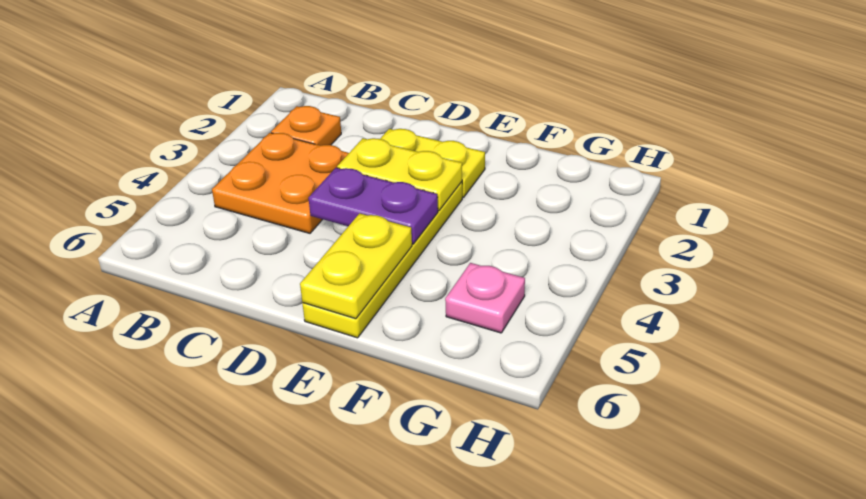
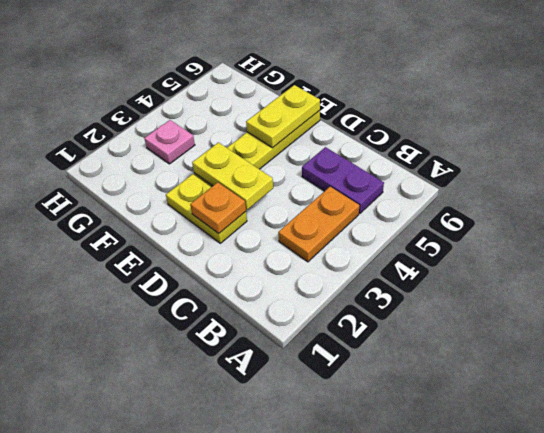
orange 1x1 plate [271,106,341,146] -> orange 1x1 plate moved to [190,182,246,233]
orange 2x2 plate [212,133,349,233] -> orange 1x2 plate [278,187,359,262]
purple 1x2 plate [309,168,438,244] -> purple 1x2 plate moved to [302,147,384,214]
pink 1x1 plate [445,263,525,333] -> pink 1x1 plate moved to [144,120,195,164]

